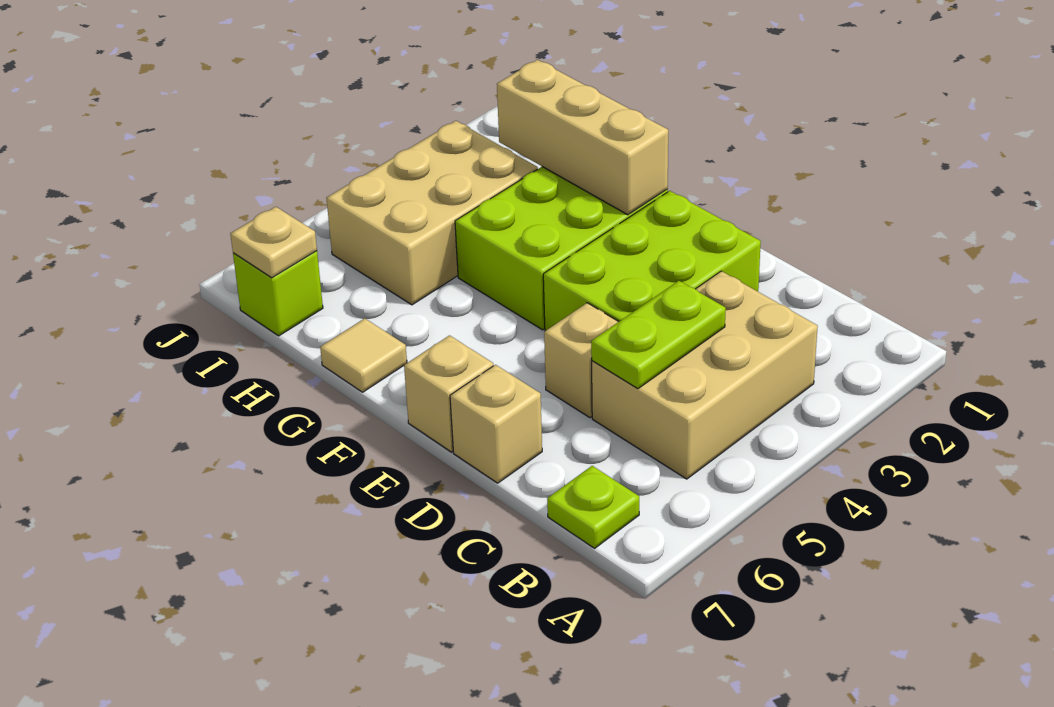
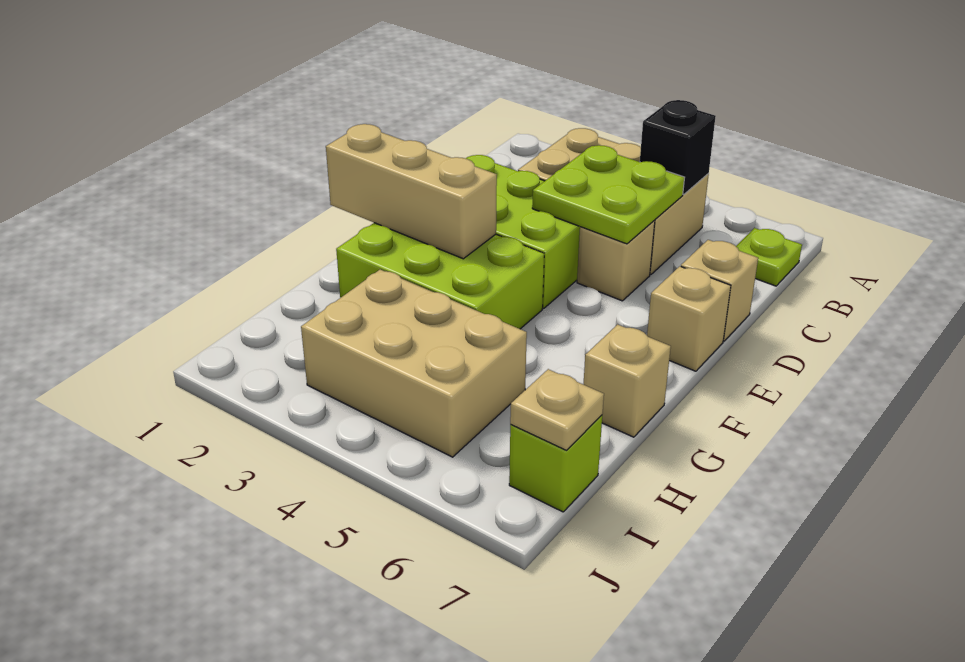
none -> black 1x1 brick [640,100,716,195]
lime 1x2 plate [591,281,726,389] -> lime 2x2 plate [532,145,685,244]
tan 1x3 brick [497,60,668,215] -> tan 1x3 brick turned to [326,124,497,259]
tan 1x1 tile [320,318,407,392] -> tan 1x1 brick [583,324,671,437]

